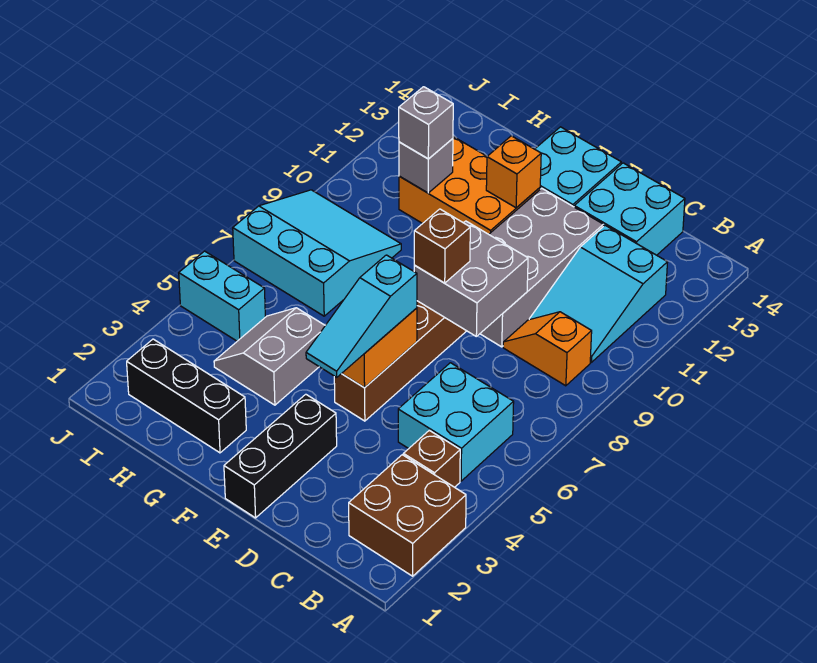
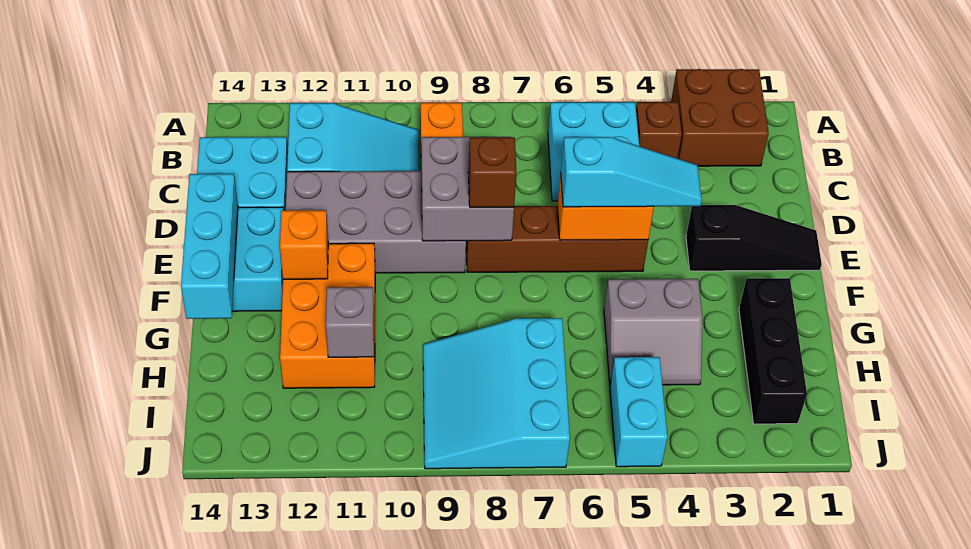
black 1x3 brick [224,394,337,518] -> black 1x3 slope [686,205,822,271]
none -> cyan 1x3 brick [181,174,238,319]
grey 1x1 brick [399,87,453,159] -> none

